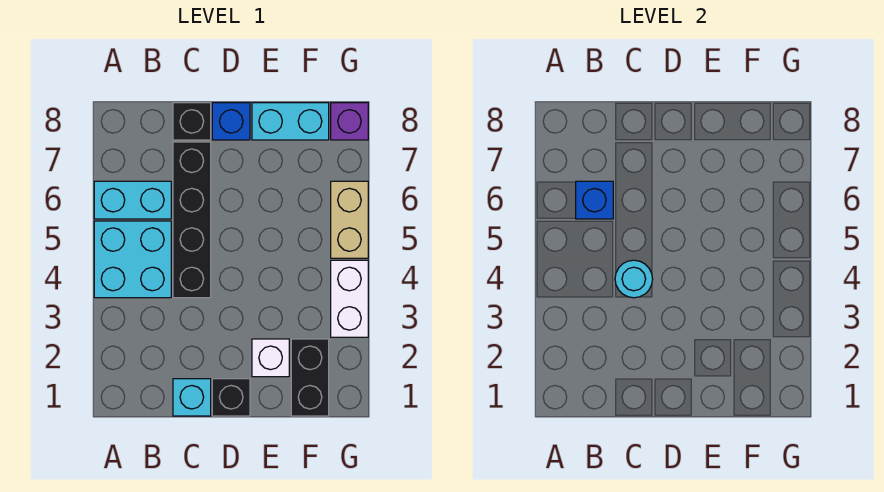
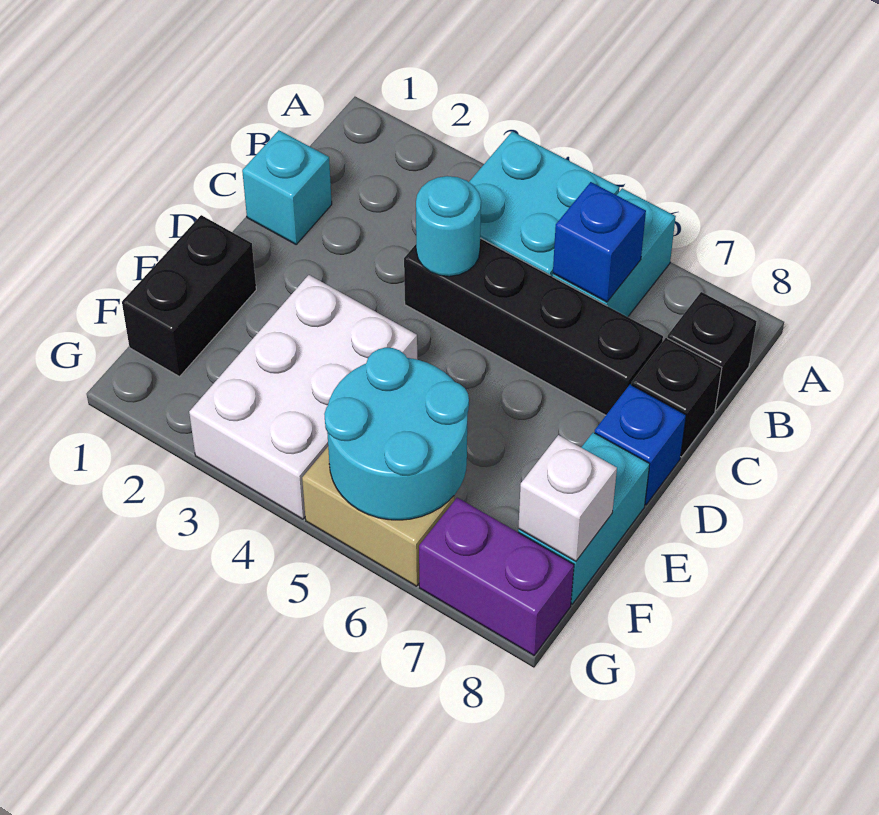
black 1x1 brick [212,379,250,416] -> black 1x1 brick moved to [667,292,757,410]
white 1x1 brick [252,339,289,377] -> white 1x1 brick moved to [518,435,617,561]
black 1x2 brick [291,339,329,416] -> black 1x2 brick turned to [122,215,256,377]
none -> cyan 2x2 round brick [324,348,469,520]
white 1x2 brick [331,260,368,337] -> white 2x3 brick [189,275,417,519]
purple 1x1 brick [331,103,368,140] -> purple 1x2 brick [419,498,574,655]

